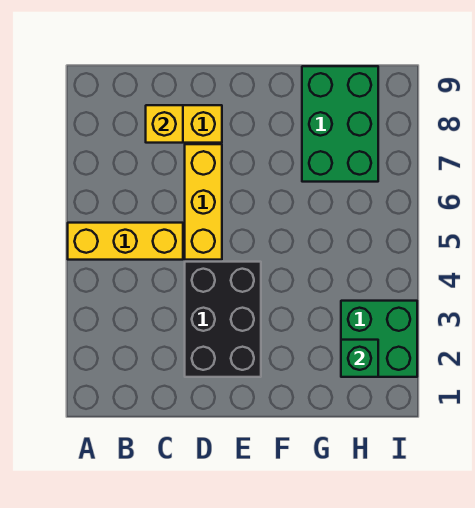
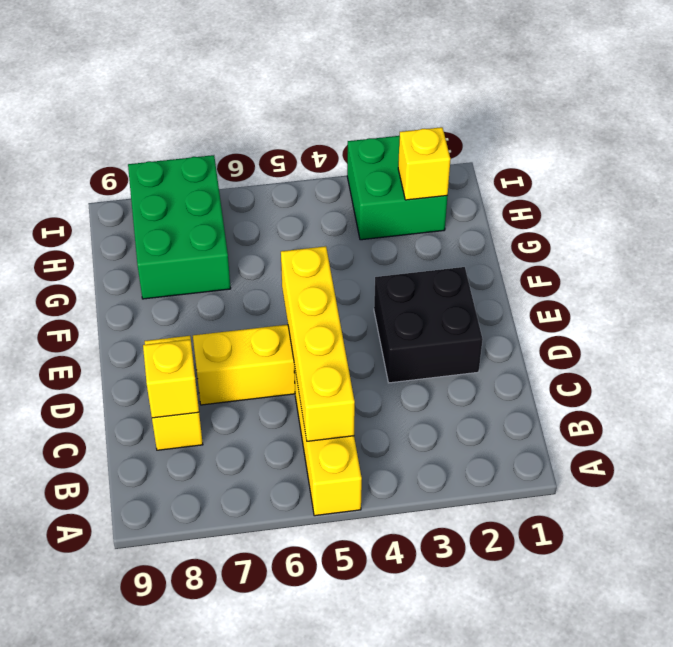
none -> yellow 1x4 brick [281,246,355,441]
black 2x3 brick [185,262,261,377] -> black 2x2 brick [374,267,483,383]
green 2x3 brick [302,66,378,182] -> green 2x3 brick turned to [128,155,231,299]
green 1x1 brick [341,340,378,377] -> yellow 1x1 brick [398,127,450,200]

